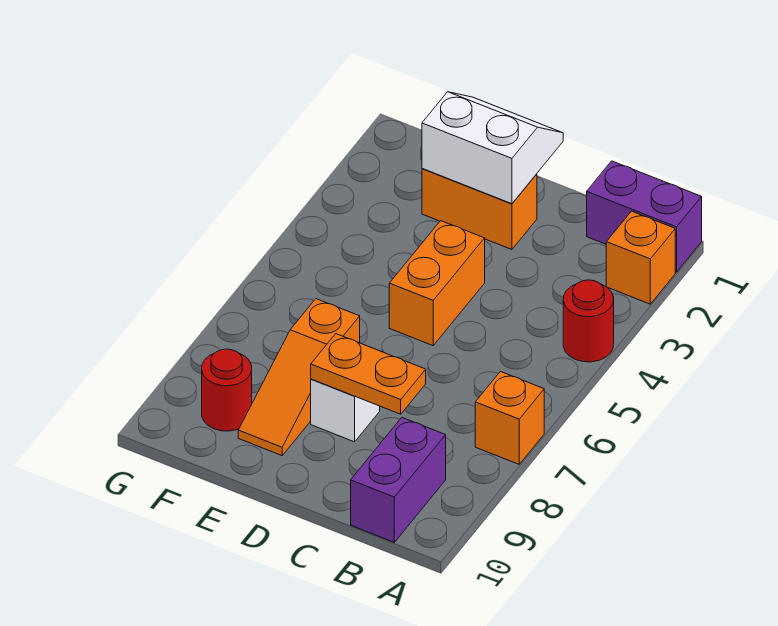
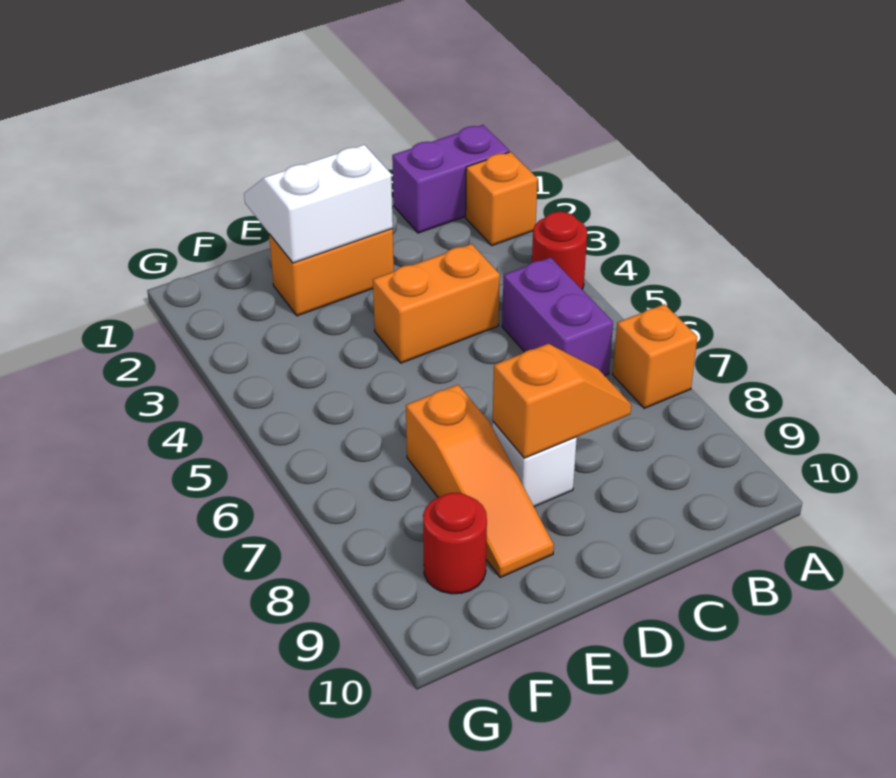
purple 1x2 brick [351,418,446,542] -> purple 1x2 brick moved to [502,257,613,376]
orange 1x2 plate [311,334,426,414] -> orange 1x2 slope [493,344,631,458]
orange 1x2 brick [389,221,485,346] -> orange 1x2 brick turned to [373,244,500,363]

